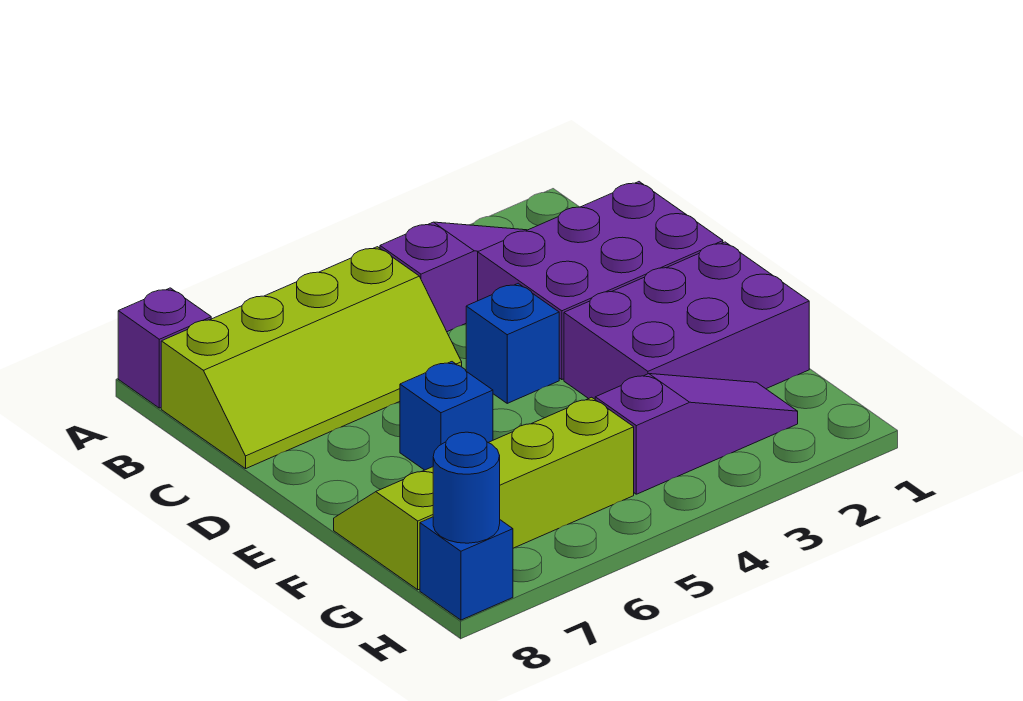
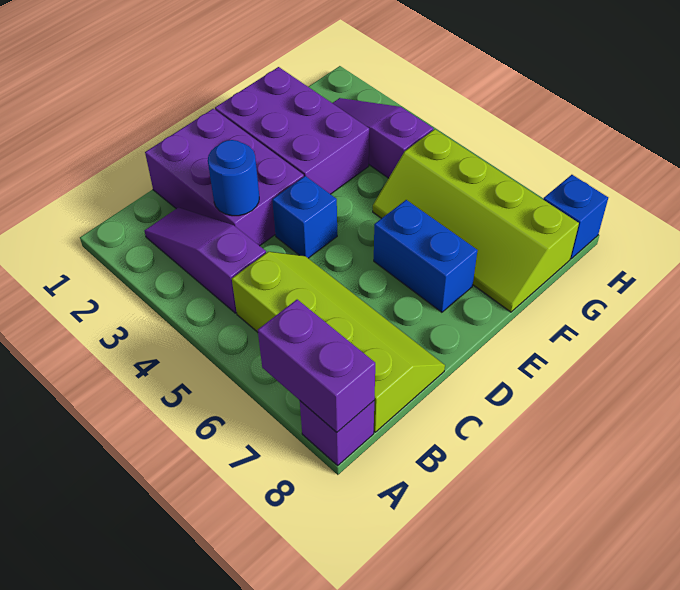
none -> purple 1x2 brick [258,300,375,432]
blue 1x1 brick [400,362,493,470] -> blue 1x2 brick [374,200,478,312]
blue 1x1 round brick [433,432,500,543] -> blue 1x1 round brick moved to [208,140,259,216]

